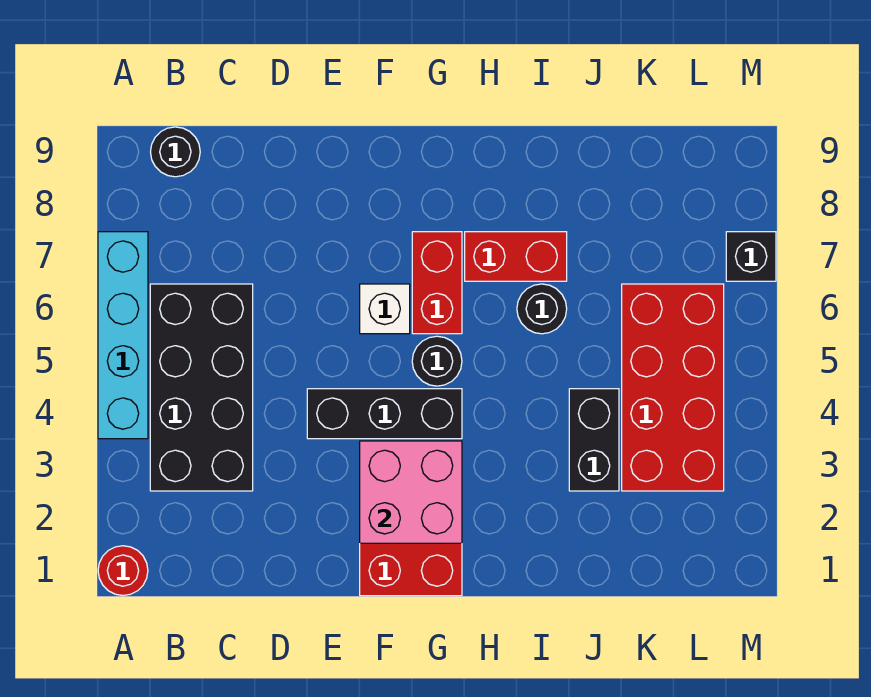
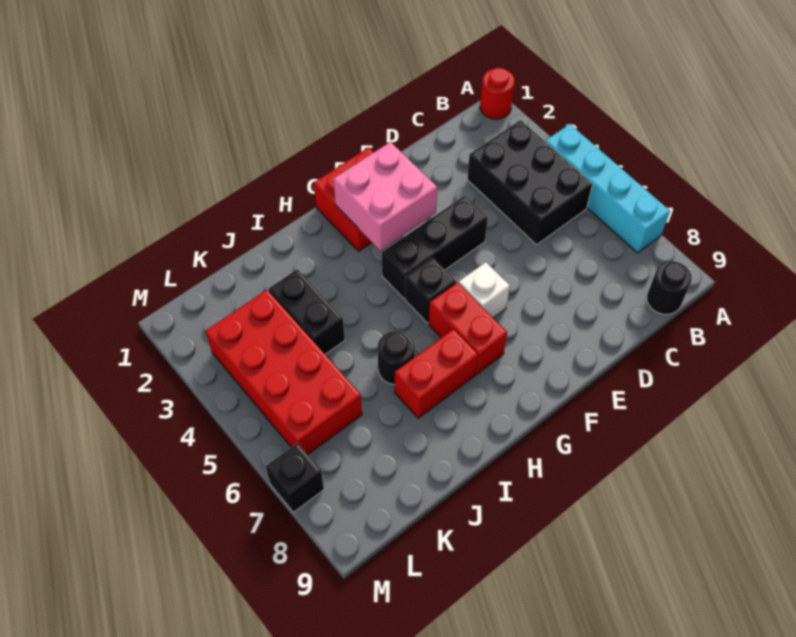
black 2x4 brick [150,284,253,491] -> black 2x3 brick [467,120,592,245]
black 1x1 round brick [412,336,462,386] -> black 1x1 brick [405,258,456,323]

